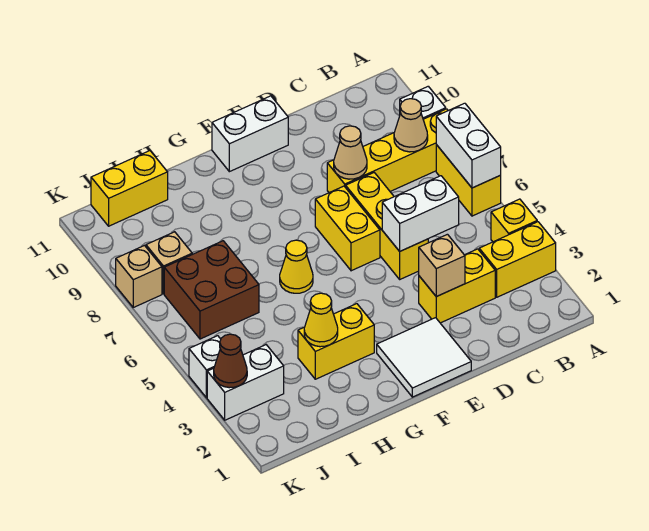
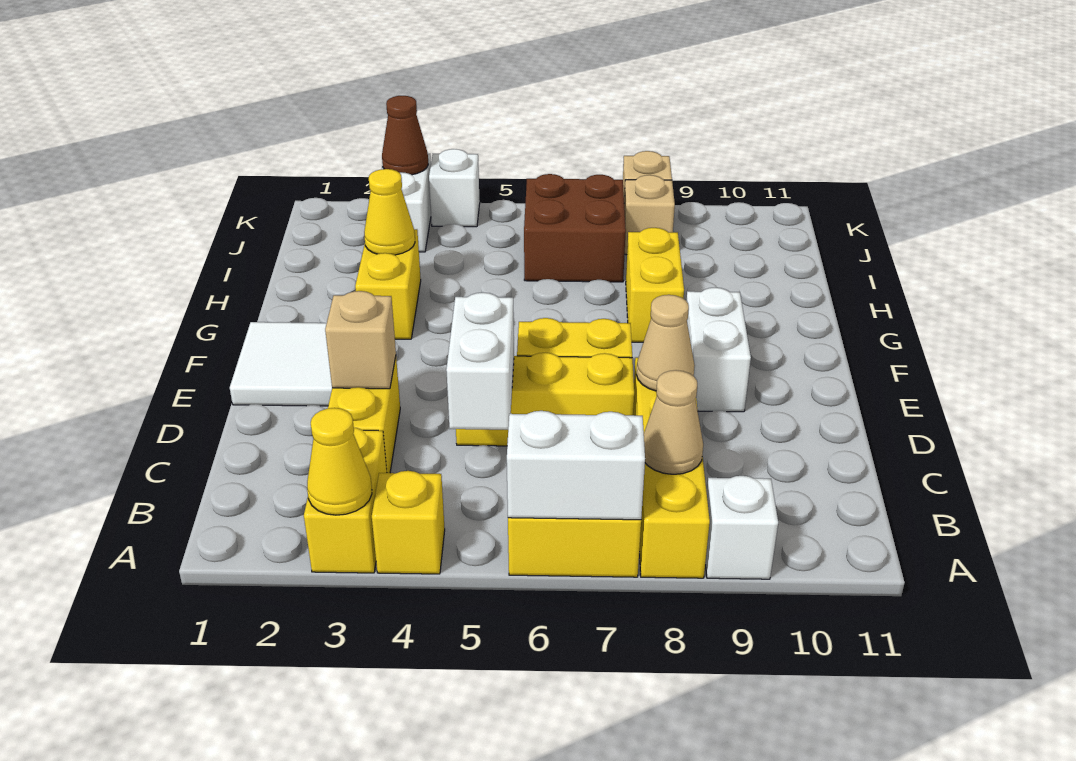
white 1x2 brick [212,96,288,172] -> white 1x2 brick moved to [686,287,751,412]
yellow 1x1 cone [280,240,313,293] -> yellow 1x1 cone moved to [307,408,372,515]
yellow 1x2 brick [91,151,168,226] -> yellow 1x2 brick moved to [626,228,684,342]

